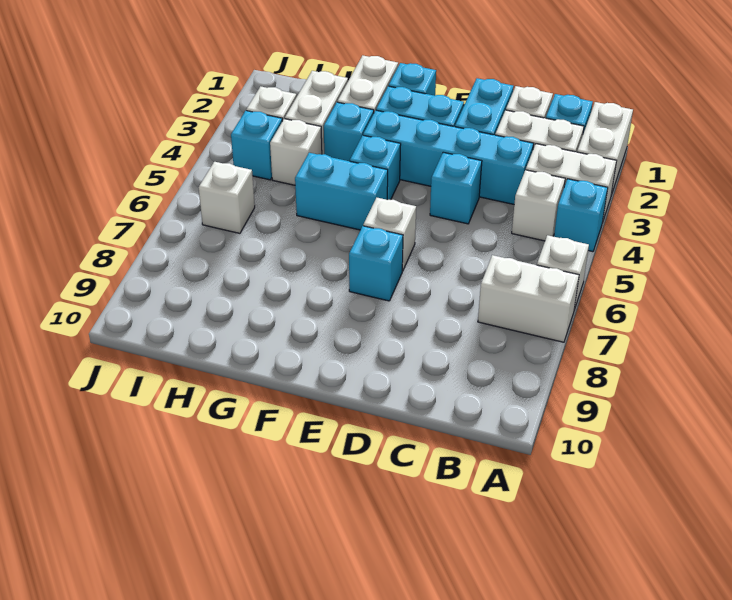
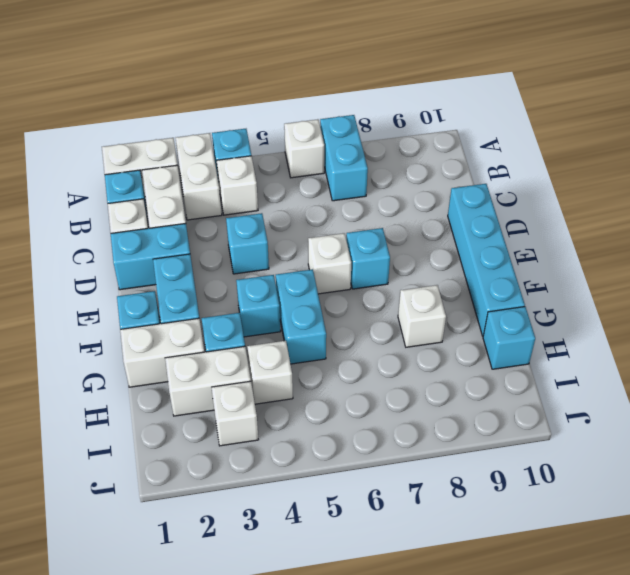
white 1x2 brick [478,255,579,342] -> cyan 1x2 brick [320,115,368,201]
cyan 1x4 brick [363,110,534,204] -> cyan 1x4 brick moved to [448,184,525,336]
cyan 1x1 brick [231,111,282,180] -> cyan 1x1 brick moved to [483,307,535,369]
white 1x1 brick [198,162,255,233] -> white 1x1 brick moved to [398,285,446,347]

